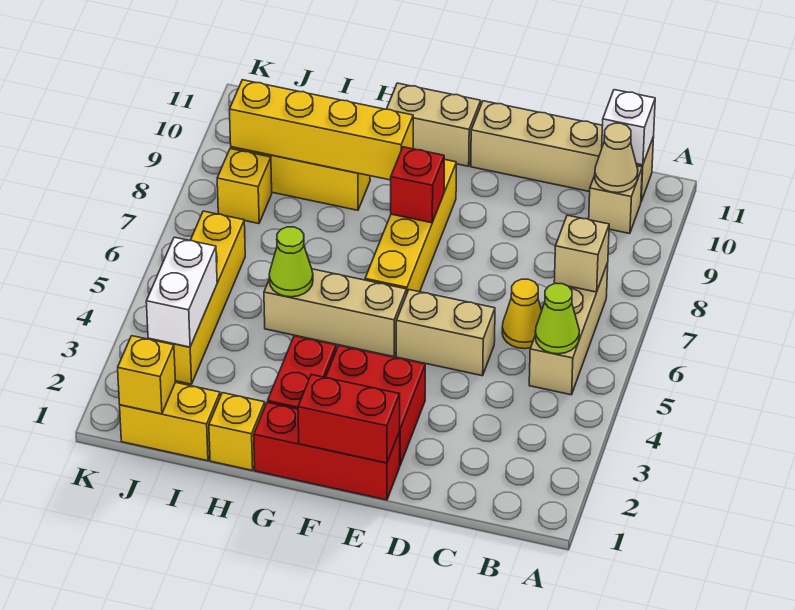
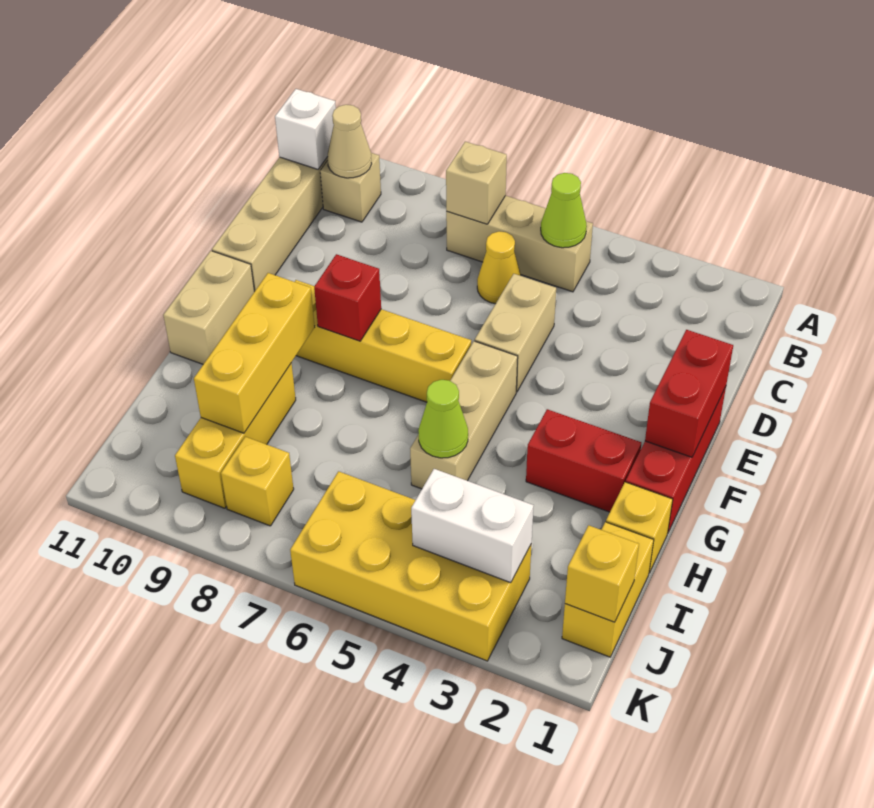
red 2x2 brick [326,346,425,465] -> none
yellow 1x4 brick [229,80,413,180] -> yellow 1x3 brick [194,273,315,433]
yellow 1x4 brick [148,211,245,384] -> yellow 2x4 brick [290,471,531,661]

